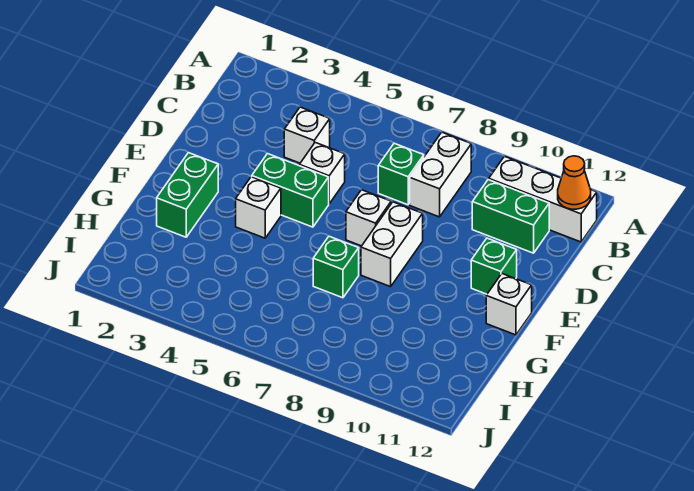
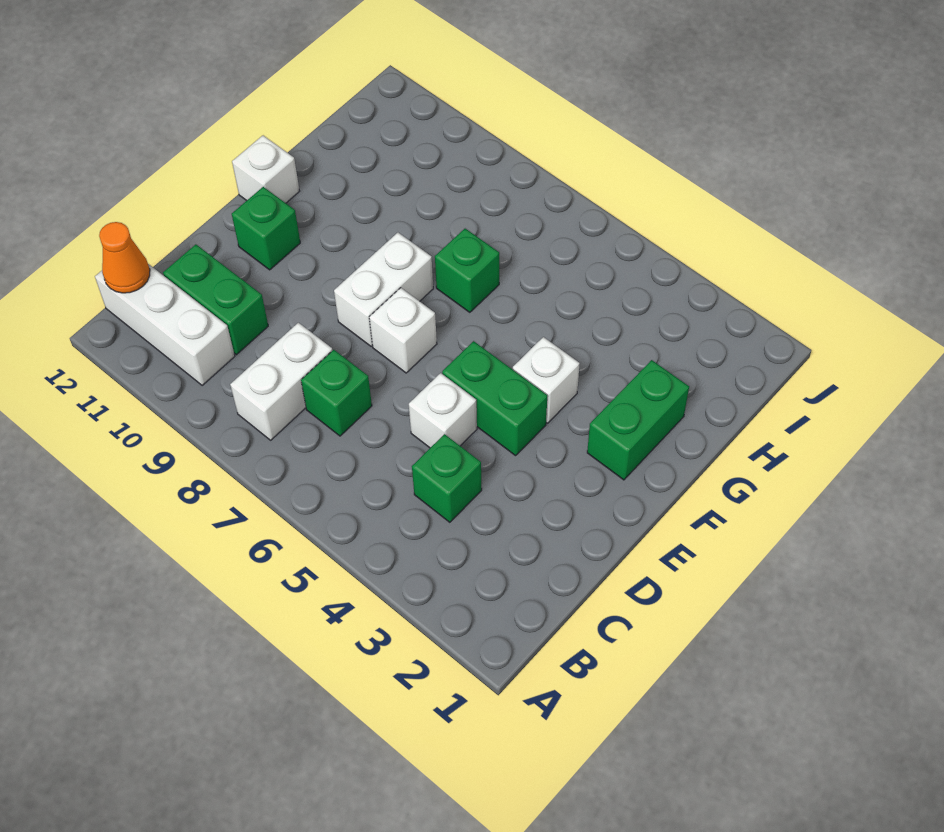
white 1x1 brick [284,107,330,163] -> green 1x1 brick [412,434,482,522]

